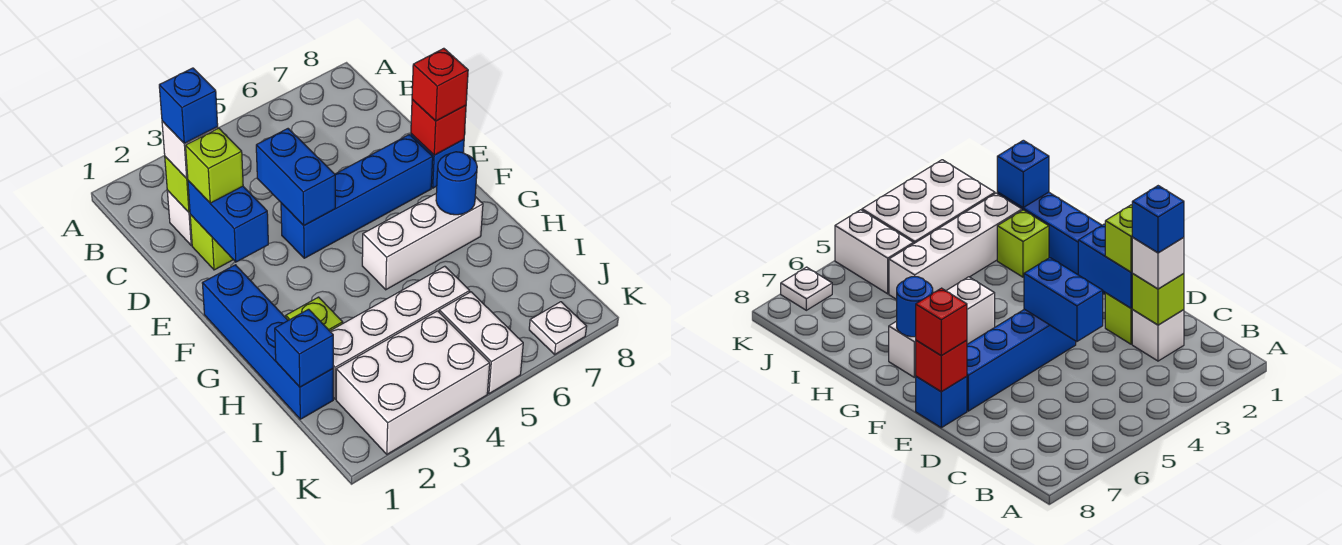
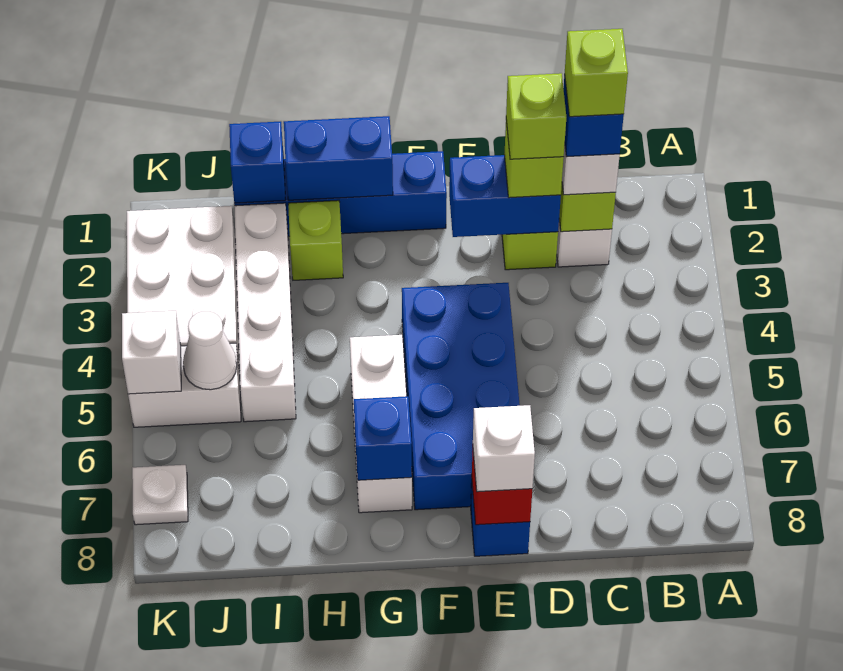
none -> lime 1x1 brick [565,29,628,117]
none -> lime 1x1 brick [506,73,566,159]
blue 1x2 brick [256,129,335,225] -> blue 1x2 brick moved to [284,116,393,200]
blue 1x4 brick [281,135,433,258] -> blue 2x4 brick [402,283,520,510]
red 1x1 brick [412,48,468,121] -> white 1x1 brick [473,405,535,492]
blue 1x1 round brick [436,152,477,215] -> blue 1x1 brick [354,396,412,480]
none -> white 1x1 cone [183,311,237,390]
none -> white 1x1 brick [122,311,181,394]

